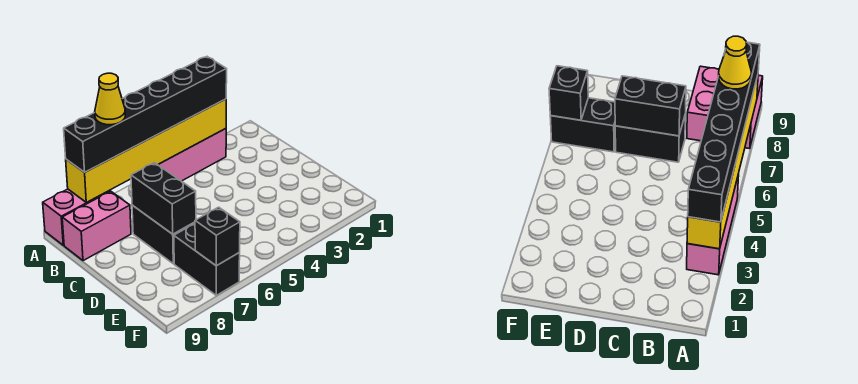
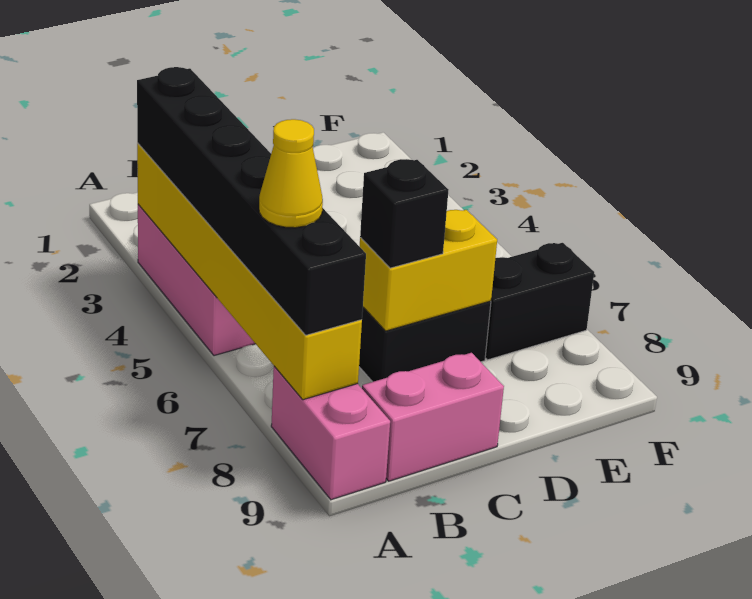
pink 1x2 brick [62,191,131,261] -> pink 1x2 brick turned to [362,353,504,481]
black 1x2 brick [131,163,196,234] -> yellow 1x2 brick [360,210,497,331]
black 1x1 brick [195,207,240,266] -> black 1x1 brick moved to [360,159,448,268]

